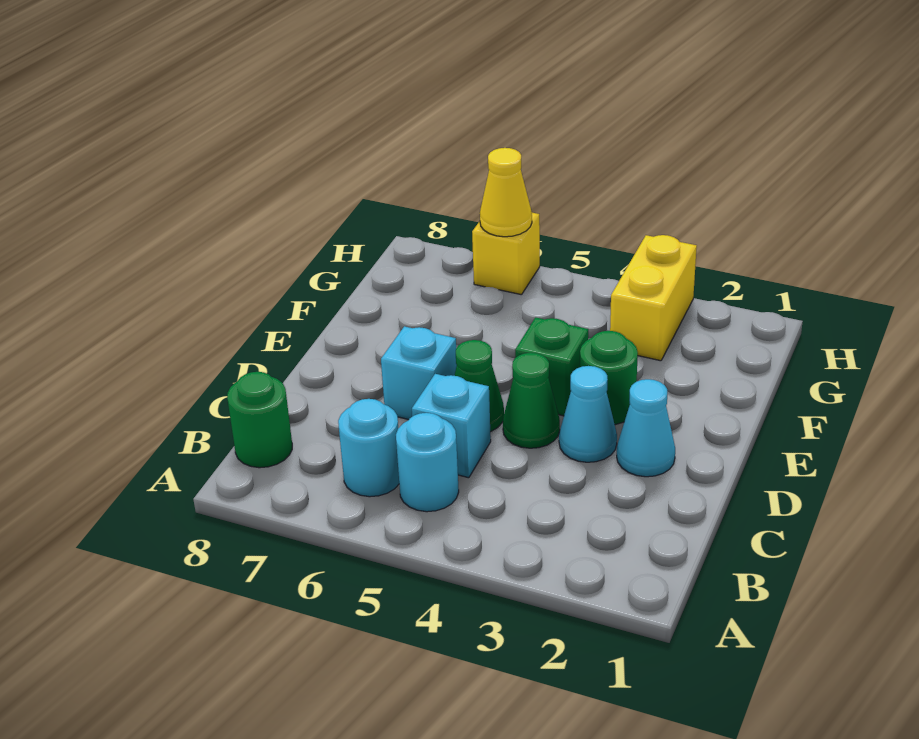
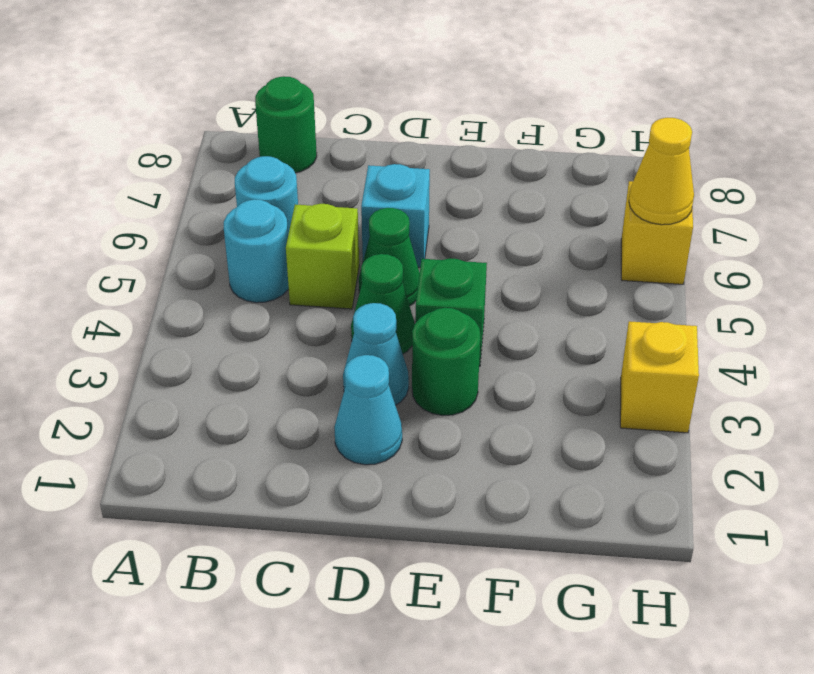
cyan 1x1 brick [412,374,491,478] -> lime 1x1 brick [286,204,359,309]
yellow 1x2 brick [610,235,697,361] -> yellow 1x1 brick [620,321,699,433]

